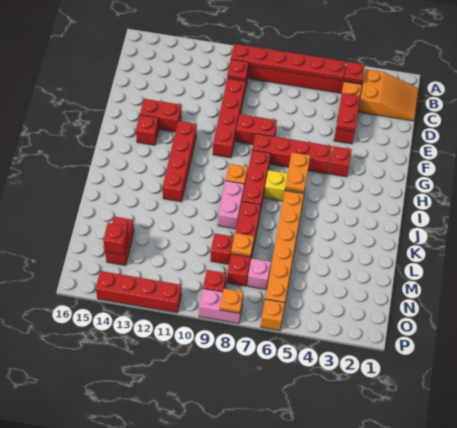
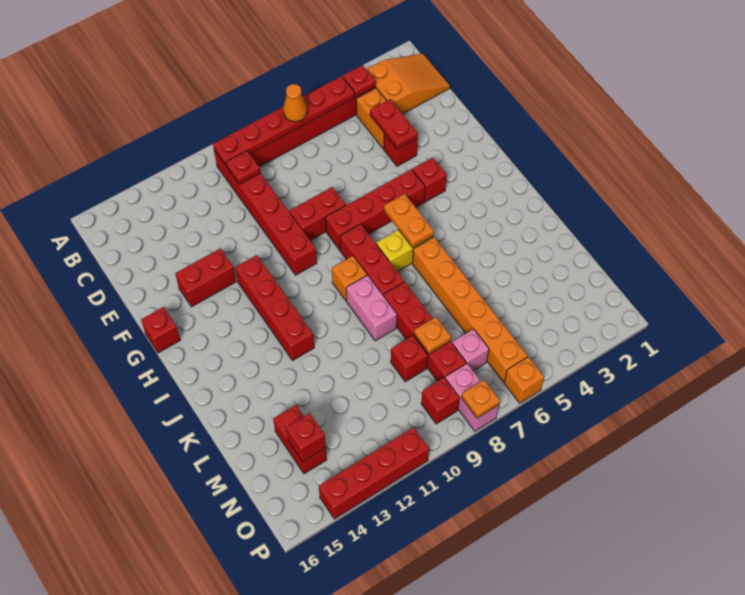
none -> orange 1x1 cone [283,84,307,122]
red 1x1 brick [136,115,159,145] -> red 1x1 brick moved to [141,307,180,353]
pink 1x2 brick [199,289,243,323] -> pink 1x2 brick turned to [445,364,499,431]

